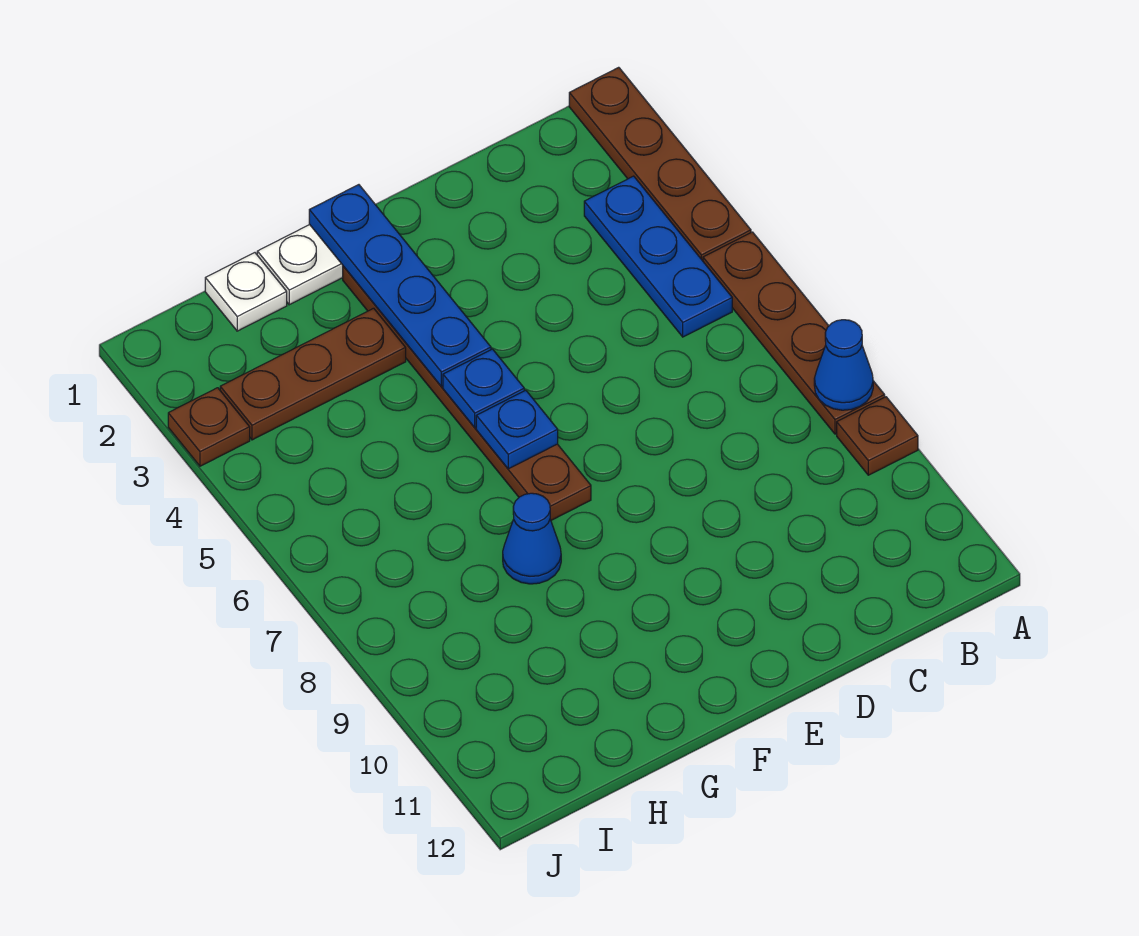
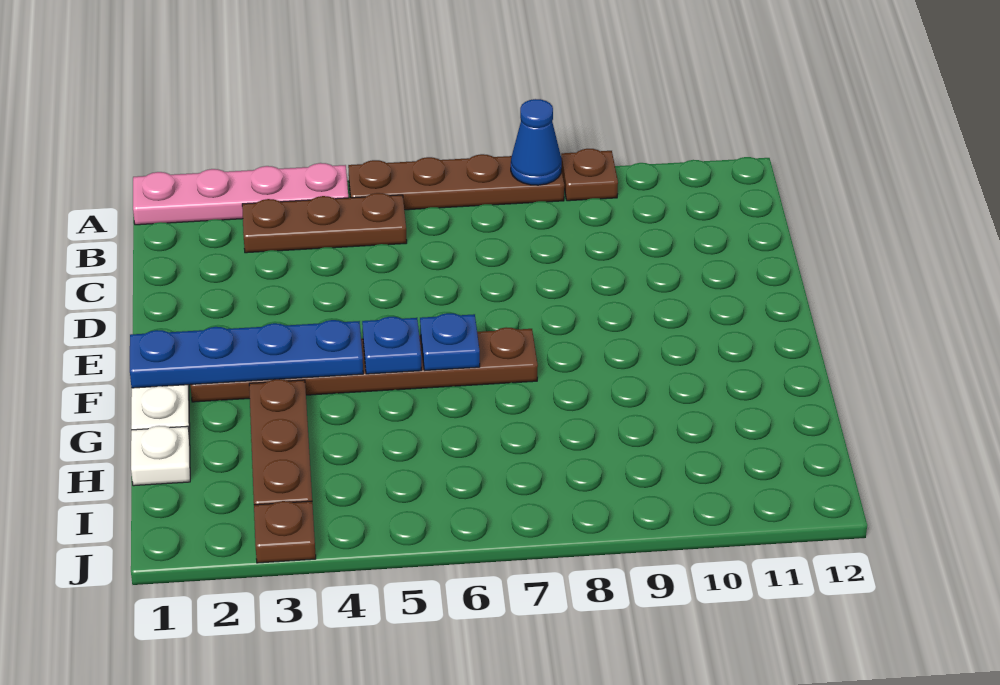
brown 1x4 plate [569,67,751,261] -> pink 1x4 plate [133,163,348,225]
blue 1x3 plate [584,176,732,337] -> brown 1x3 plate [242,193,407,253]
blue 1x1 cone [503,493,561,584] -> none

